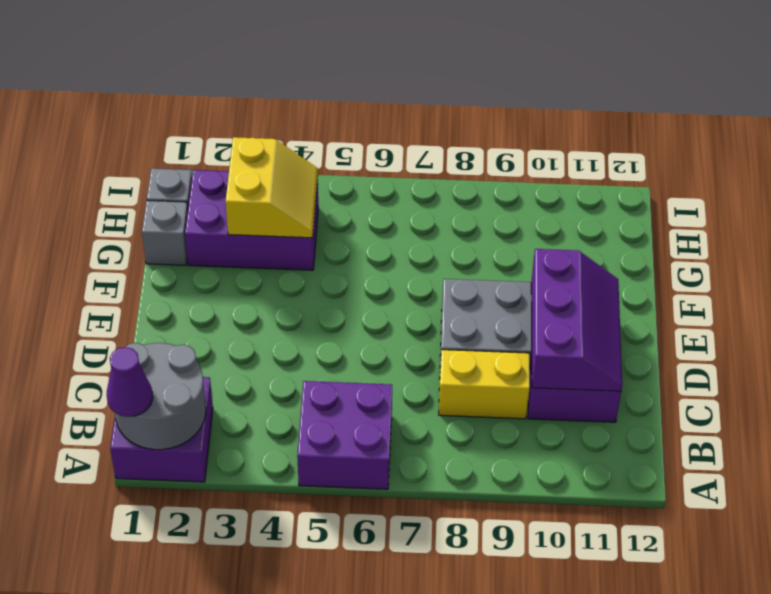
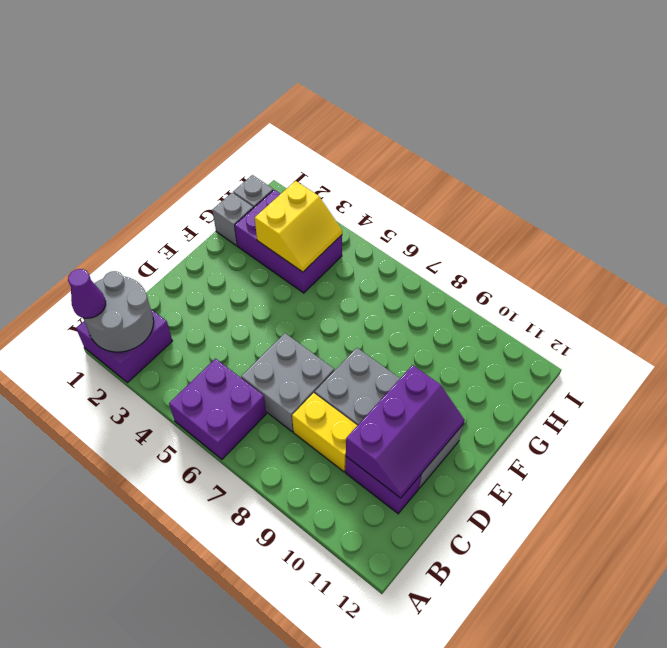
none -> grey 2x2 brick [241,333,334,432]

